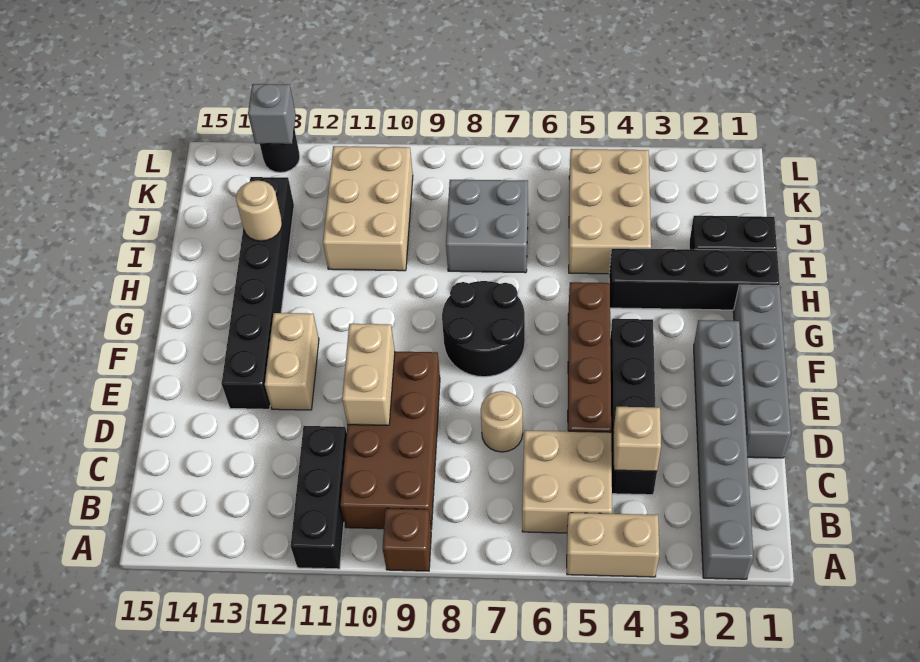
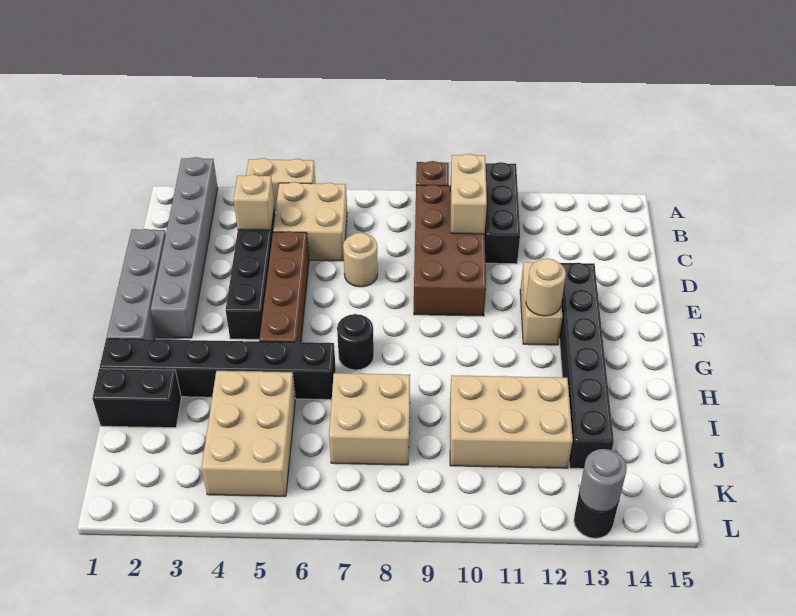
tan 1x2 brick [342,324,395,425] -> tan 1x2 brick moved to [450,154,487,234]
black 2x2 round brick [442,281,525,377] -> black 1x1 round brick [337,314,374,370]
black 1x4 brick [609,248,780,310] -> black 1x6 brick [100,339,336,400]
grey 2x2 brick [446,180,528,273] -> tan 2x2 brick [329,373,410,465]
tan 2x3 brick [323,146,413,271] -> tan 2x3 brick turned to [450,375,573,468]
tan 1x1 round brick [236,180,282,241] -> tan 1x1 round brick moved to [526,258,566,316]
grey 1x1 brick [248,84,296,144] -> grey 1x1 round brick [579,449,627,512]

